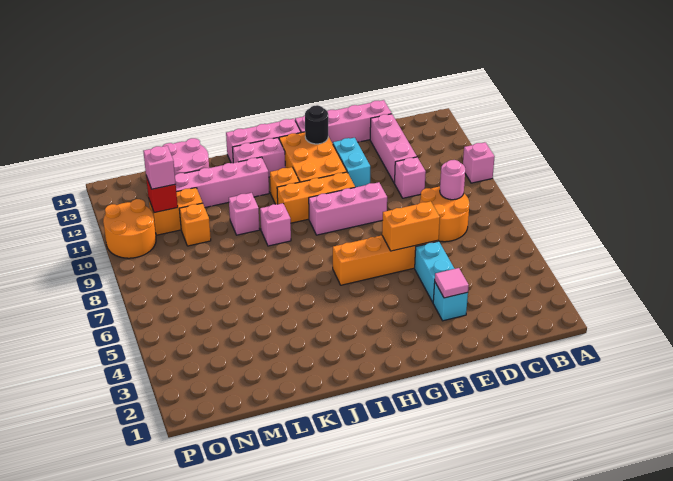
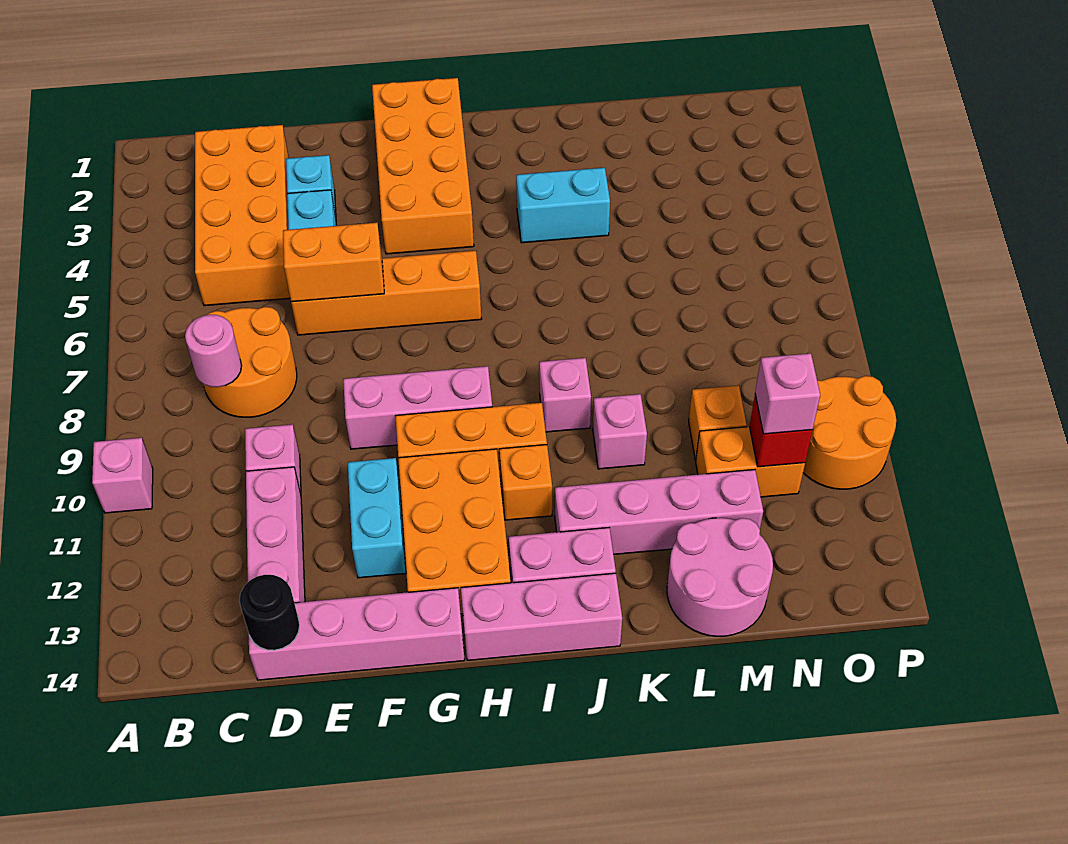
none -> orange 2x4 brick [195,125,290,306]
pink 1x1 tile [435,268,469,298] -> none
none -> orange 2x4 brick [372,78,474,254]
black 1x1 round brick [305,105,328,144] -> black 1x1 round brick moved to [239,575,300,650]
none -> cyan 1x2 brick [516,168,610,243]

